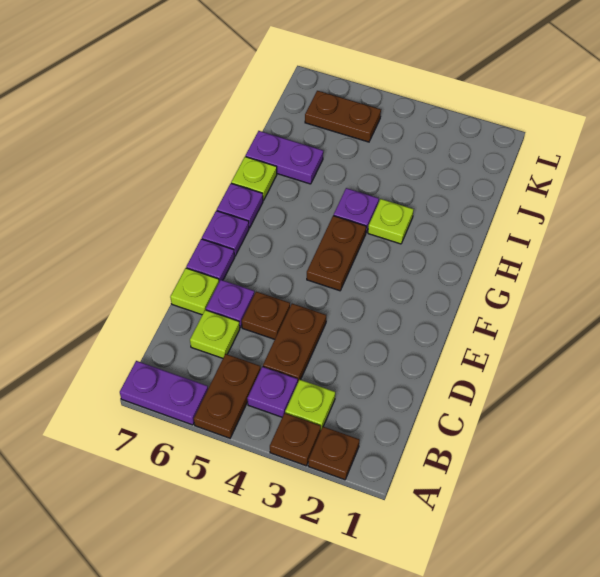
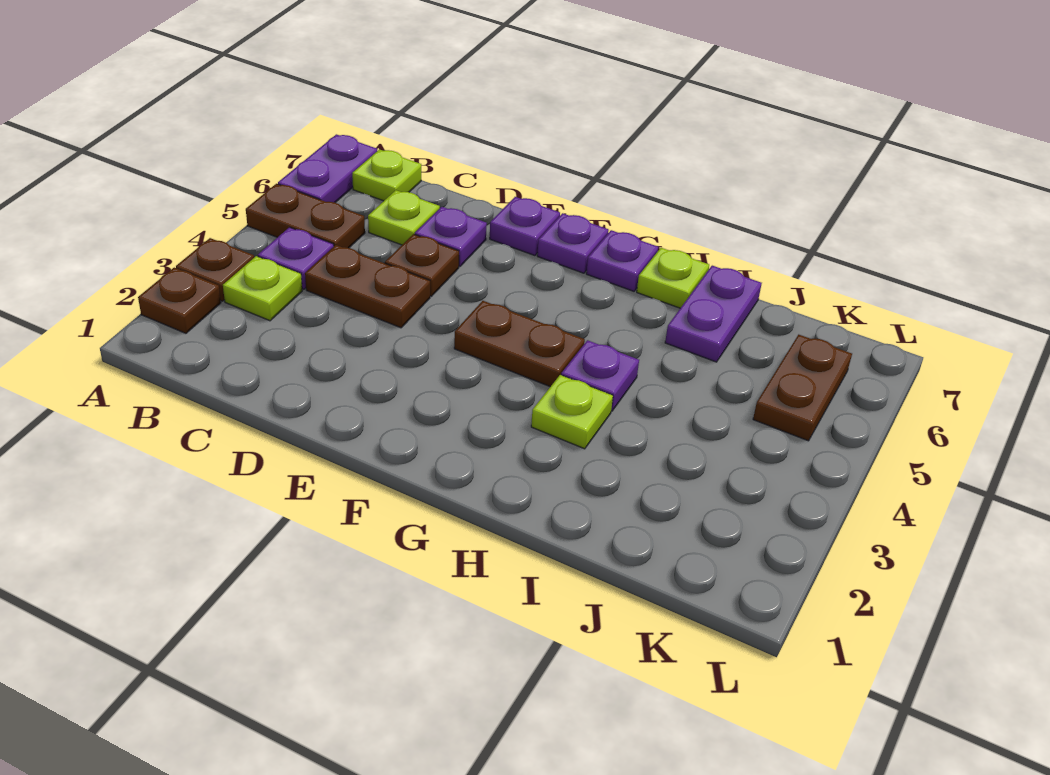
lime 1x1 plate [170,268,219,315] -> lime 1x1 plate moved to [352,150,421,201]

